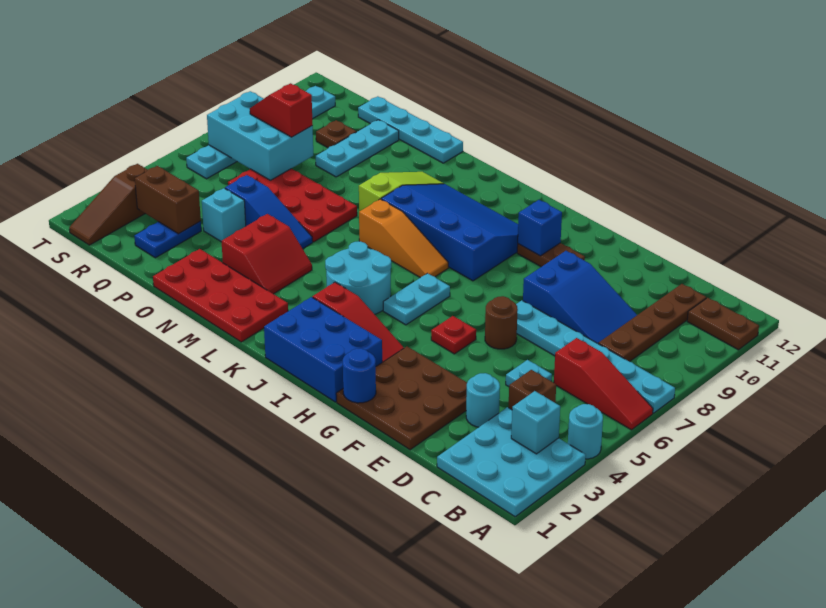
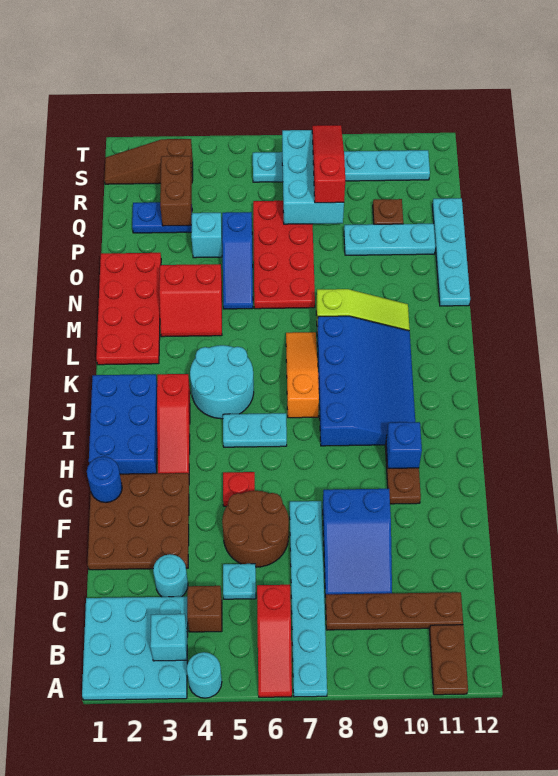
brown 1x1 round brick [485,296,518,349] -> brown 2x2 round brick [222,491,289,567]
orange 1x3 slope [359,199,448,277] -> orange 1x3 slope turned to [286,332,319,418]
red 1x2 slope [250,83,313,137] -> red 1x3 slope [312,125,345,203]

